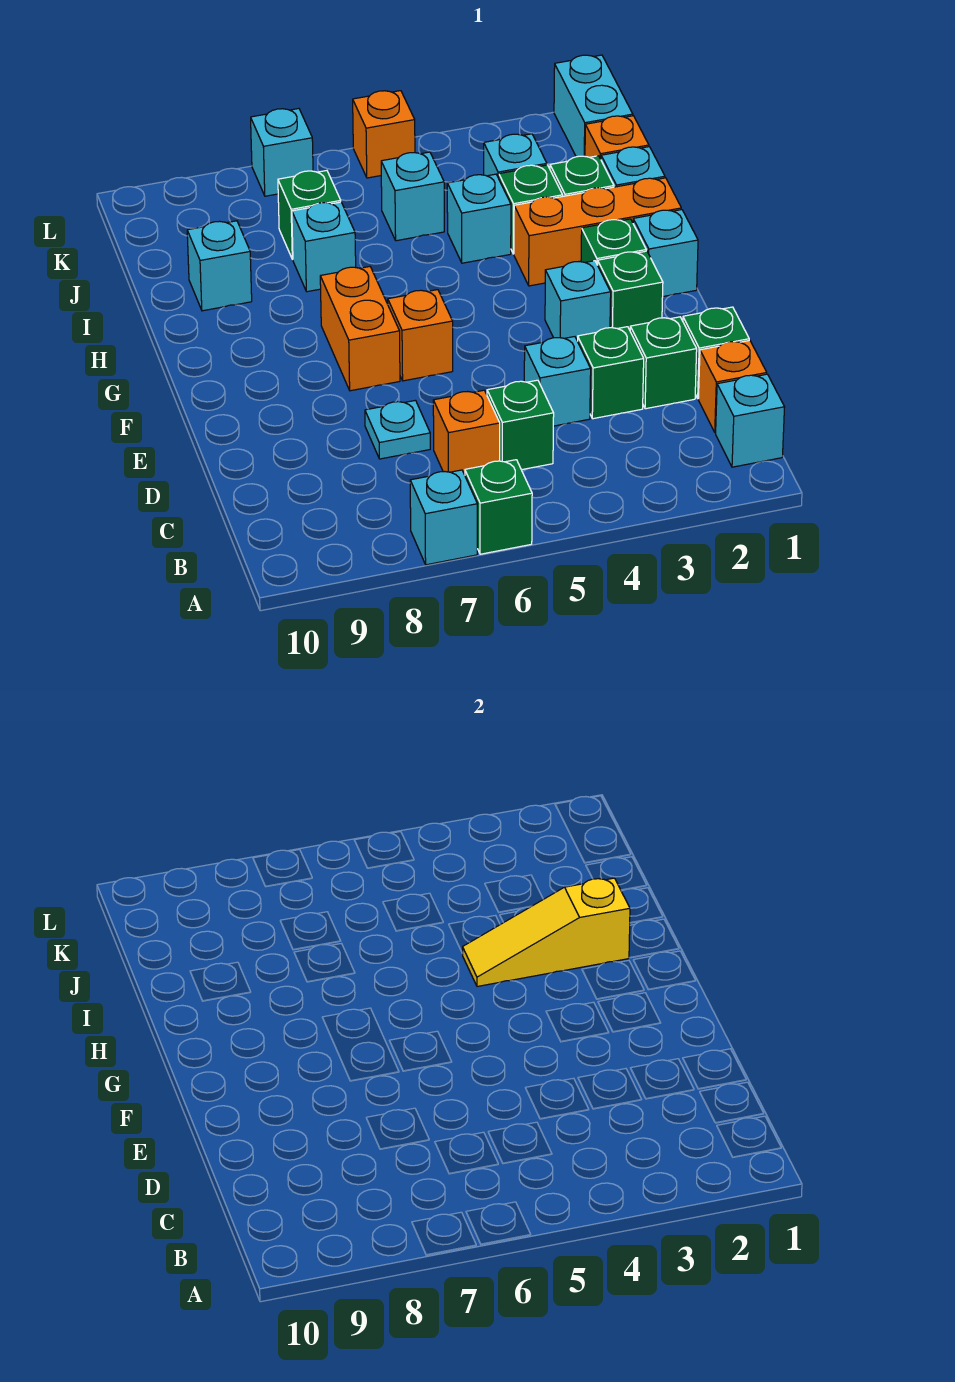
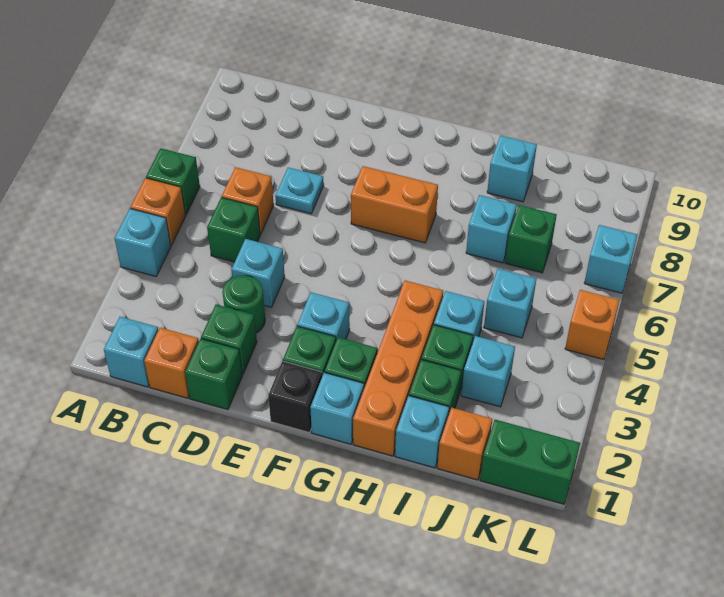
cyan 1x1 brick [410,470,477,565] -> cyan 1x1 brick moved to [114,209,171,276]
green 1x1 brick [578,327,644,419] -> green 1x1 round brick [222,275,265,333]
none -> black 1x1 brick [268,361,322,433]
orange 1x1 brick [388,290,453,381] -> orange 1x1 brick moved to [130,178,186,245]
orange 1x3 brick [514,178,681,286] -> orange 1x4 brick [353,280,443,456]
yellow 1x3 slope [462,878,630,986] -> none
cyan 1x2 brick [554,55,633,157] -> green 1x2 brick [480,420,580,504]

